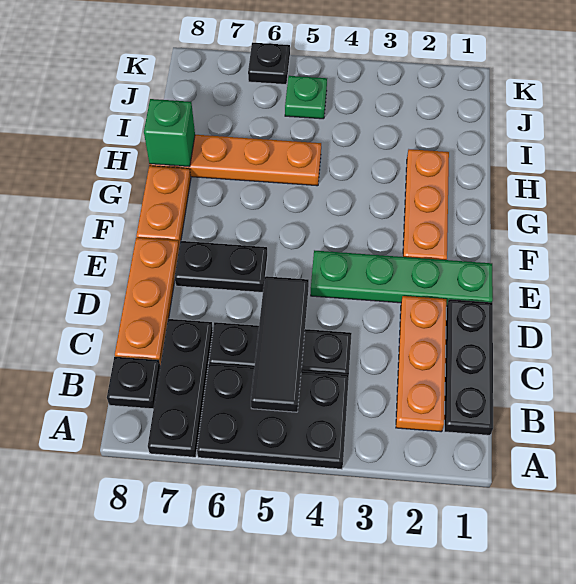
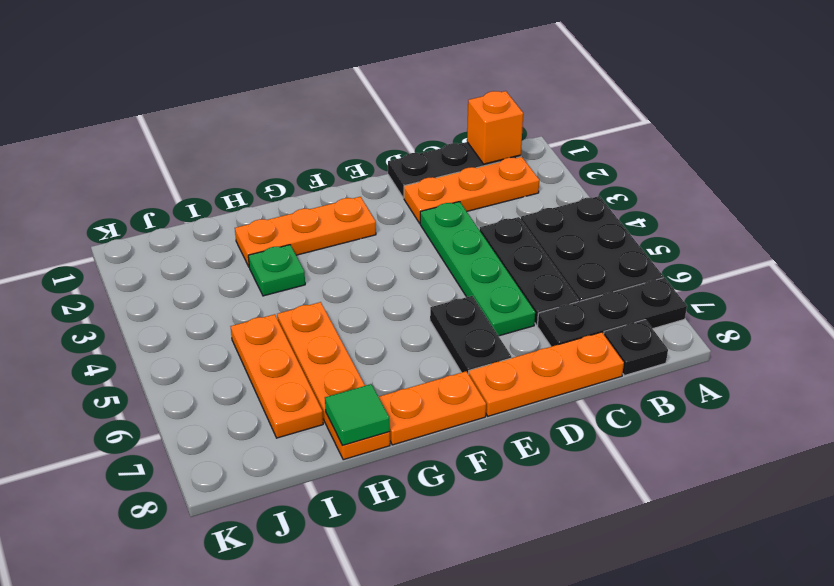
none -> orange 1x1 brick [467,91,523,164]
black 1x3 tile [251,276,309,412] -> none
green 1x4 plate [311,250,493,306] -> green 1x4 plate moved to [420,202,535,336]
green 1x1 brick [144,99,195,167] -> green 1x1 tile [325,384,390,445]
none -> orange 1x3 plate [230,314,323,438]
green 1x1 plate [285,76,327,119] -> green 1x1 plate moved to [248,245,305,296]
black 1x1 plate [248,43,290,84] -> none

